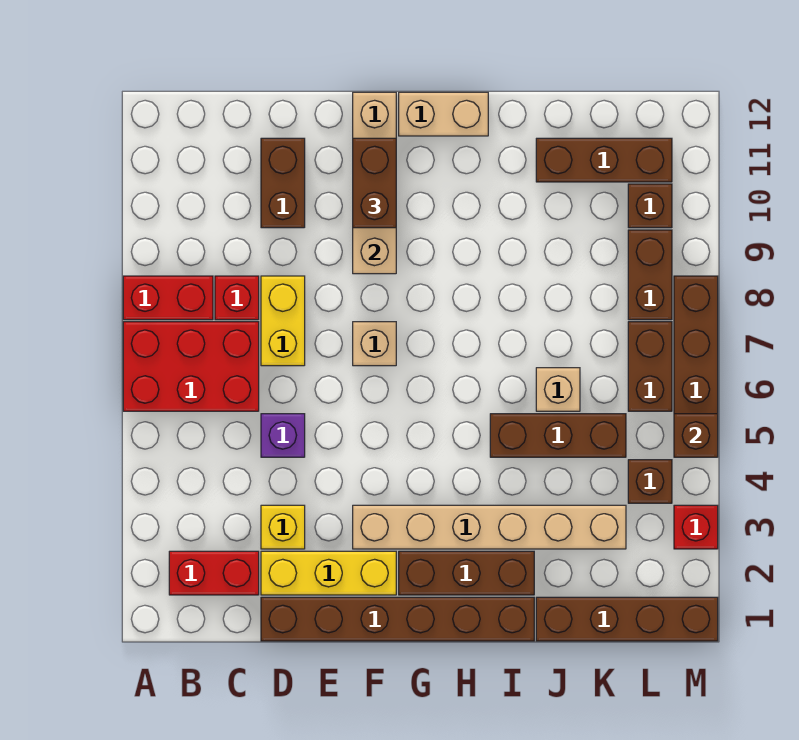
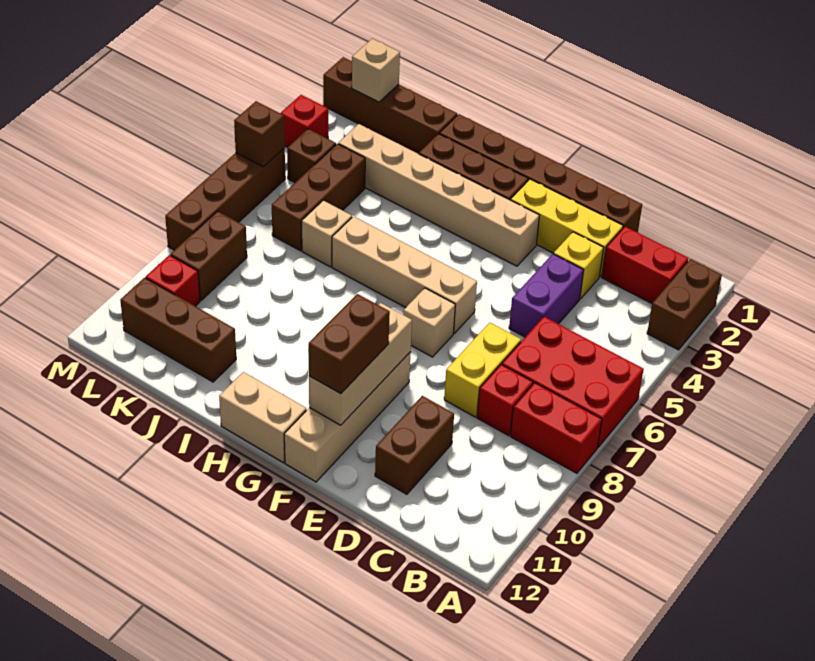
purple 1x1 brick [261,414,305,457] -> purple 1x2 brick [509,254,584,337]
none -> tan 1x4 brick [332,216,477,333]
brown 1x3 brick [490,414,626,457] -> brown 1x3 brick turned to [272,144,365,251]
none -> tan 1x1 brick [352,39,400,102]
brown 1x2 brick [628,322,672,411] -> brown 1x2 brick moved to [647,259,722,350]
brown 1x1 brick [628,184,672,228] -> red 1x1 brick [146,255,200,306]

